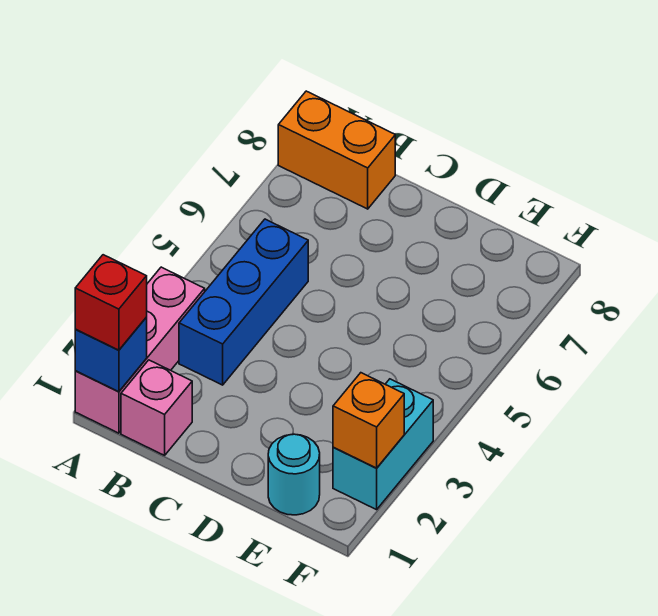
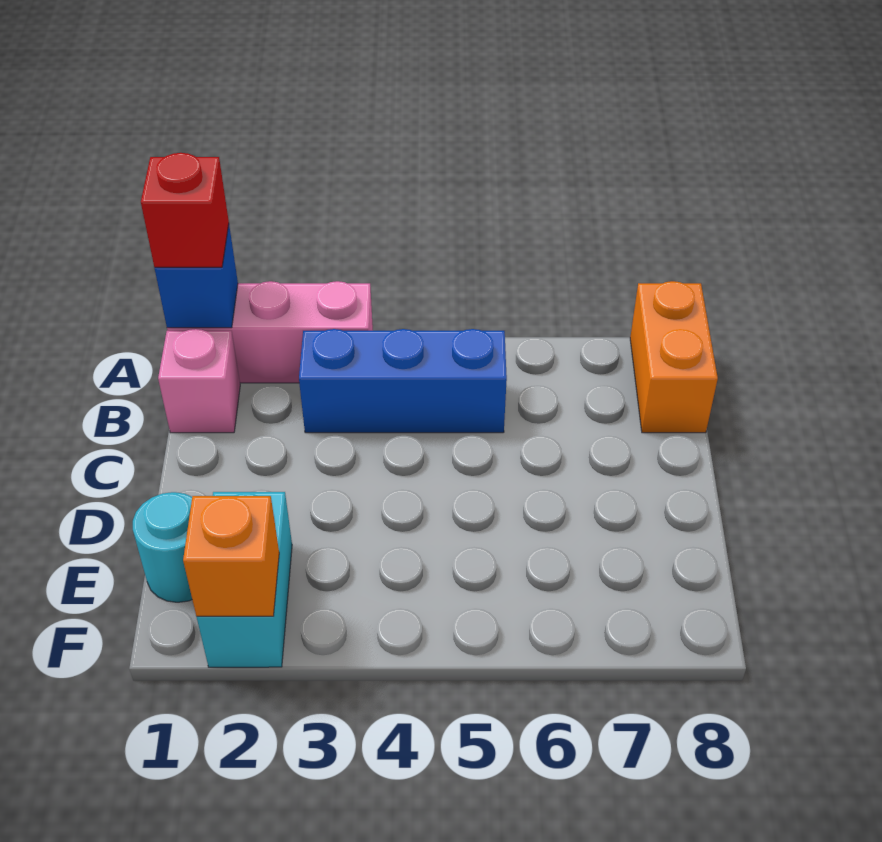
cyan 1x2 brick [333,379,433,510] -> cyan 1x2 brick turned to [197,492,292,667]

